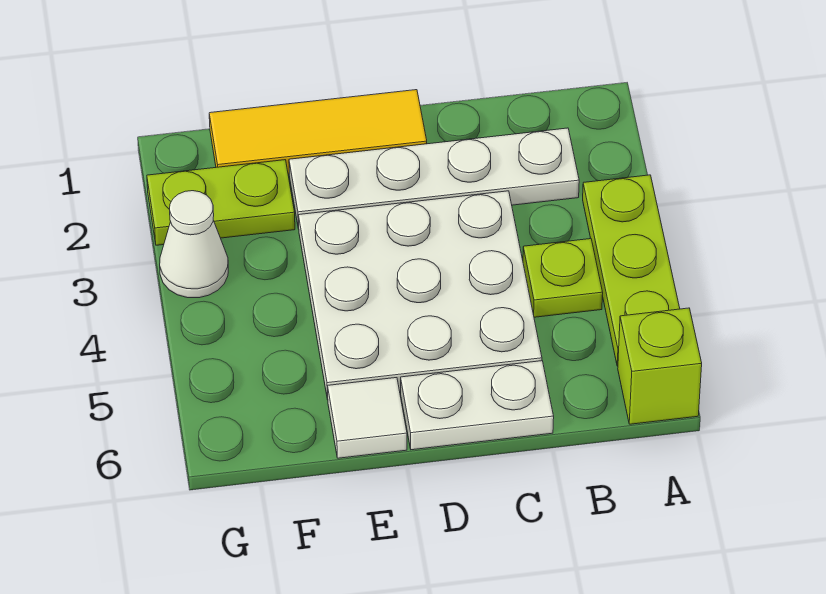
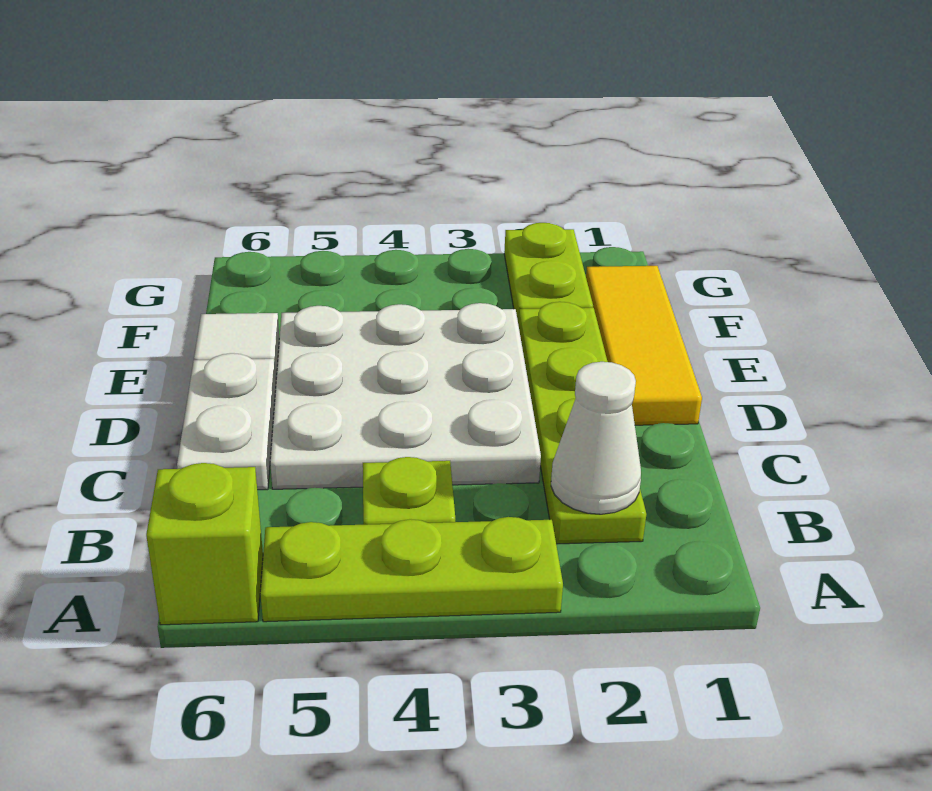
white 1x4 plate [289,128,579,229] -> lime 1x4 plate [518,302,646,544]
white 1x1 cone [160,191,228,298] -> white 1x1 cone moved to [551,362,641,514]

